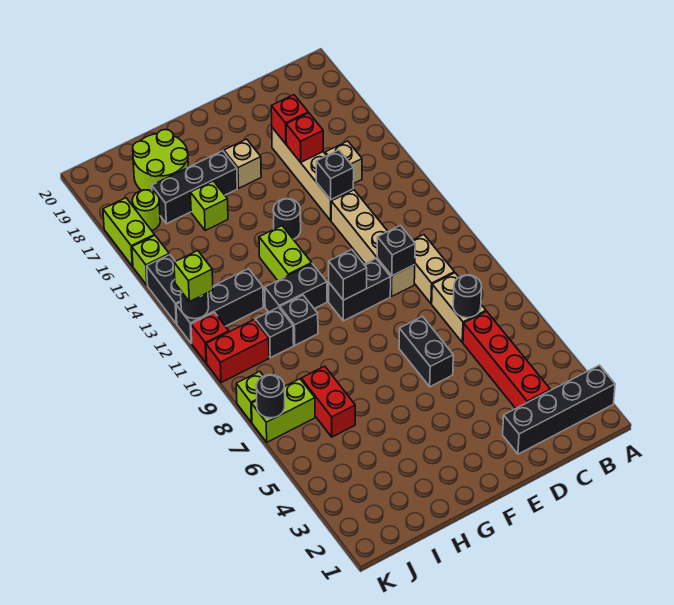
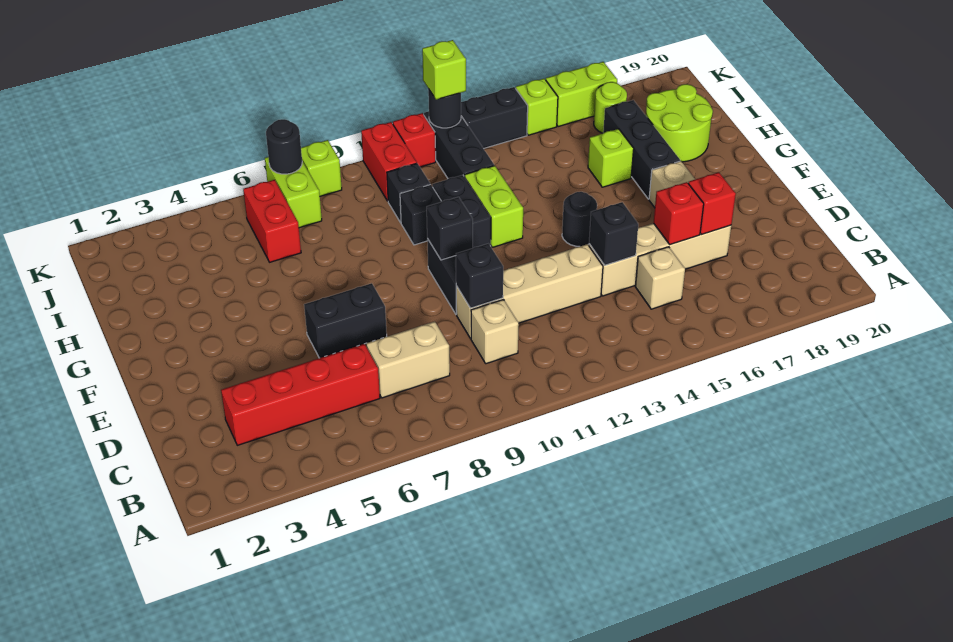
black 1x4 brick [503,365,615,454] -> none
black 1x1 round brick [453,275,482,318] -> none
tan 1x2 brick [413,235,454,304] -> tan 1x1 brick [471,300,519,364]
lime 1x2 brick [259,226,312,280] -> lime 1x2 brick turned to [465,166,523,247]
red 1x2 brick [301,366,355,437] -> red 1x2 brick turned to [243,180,301,262]

